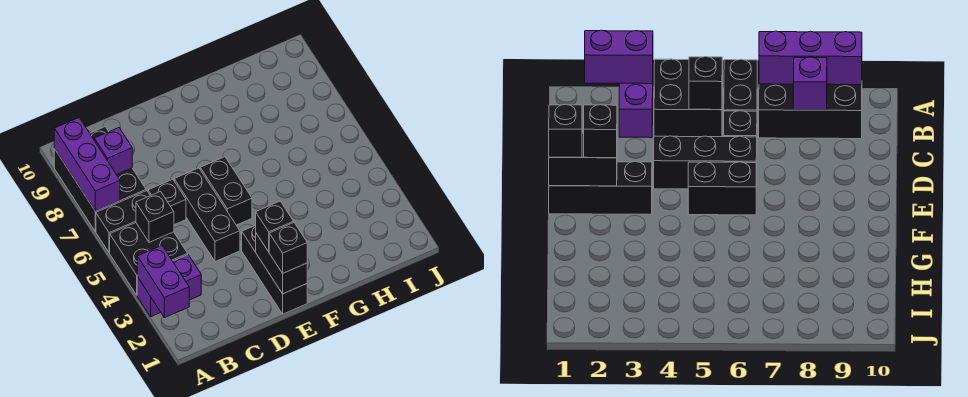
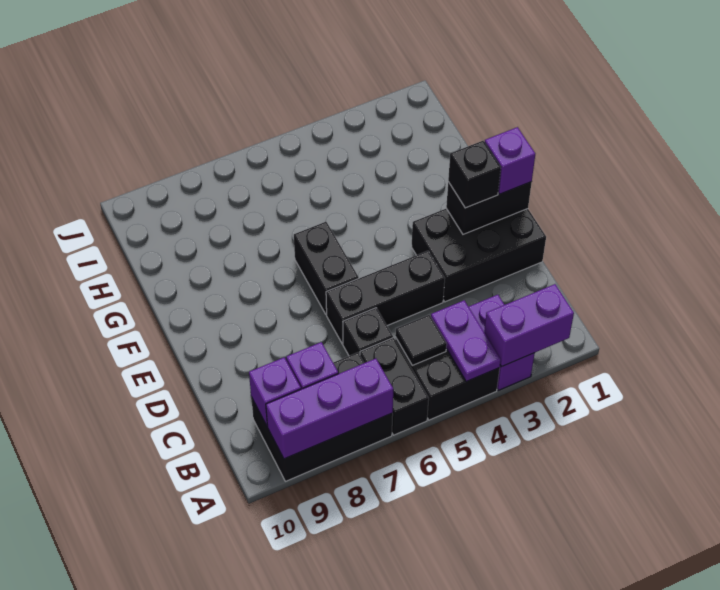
none -> purple 1x2 plate [431,300,501,382]
black 1x1 brick [136,192,174,242] -> black 1x1 tile [395,315,447,365]
none -> purple 1x1 brick [249,357,301,426]
black 1x3 brick [242,225,307,314] -> black 2x3 brick [412,208,546,302]
black 1x1 brick [269,223,307,273] -> purple 1x1 brick [485,127,535,194]
black 1x2 brick [200,157,252,225] -> black 1x2 brick turned to [294,222,359,315]

